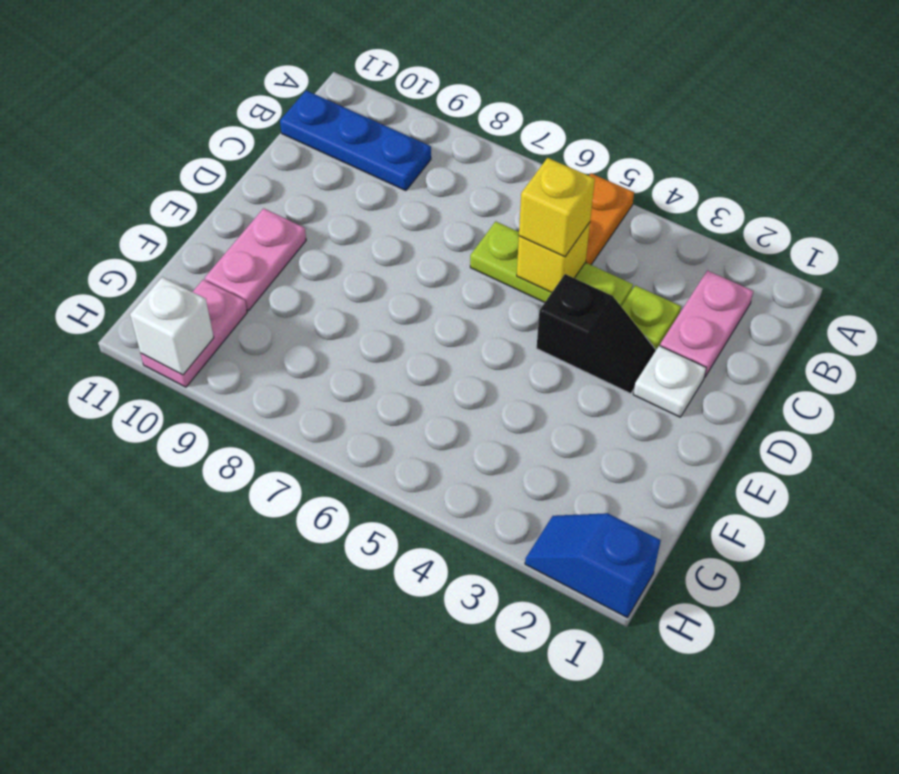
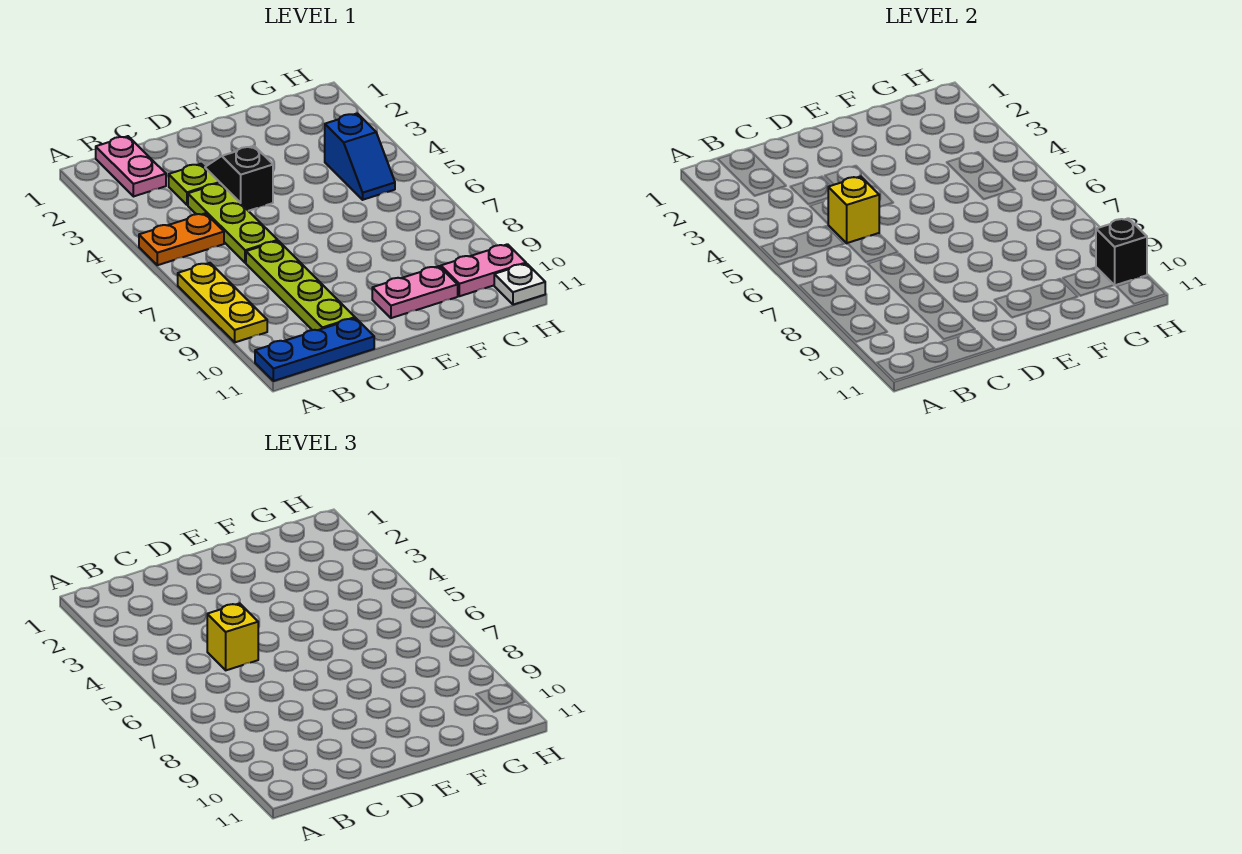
none -> yellow 1x3 plate [178,263,267,342]
pink 1x2 plate [660,271,753,378] -> pink 1x2 plate turned to [96,136,166,197]
blue 1x3 plate [280,90,431,191] -> blue 1x3 plate turned to [255,318,374,381]
none -> lime 1x4 plate [246,241,355,330]
white 1x1 plate [633,346,706,417] -> white 1x1 plate moved to [494,264,545,305]
blue 1x2 slope [525,513,661,618] -> blue 1x2 slope moved to [325,113,395,200]
white 1x1 brick [130,277,214,375] -> black 1x1 brick [1096,218,1147,285]

